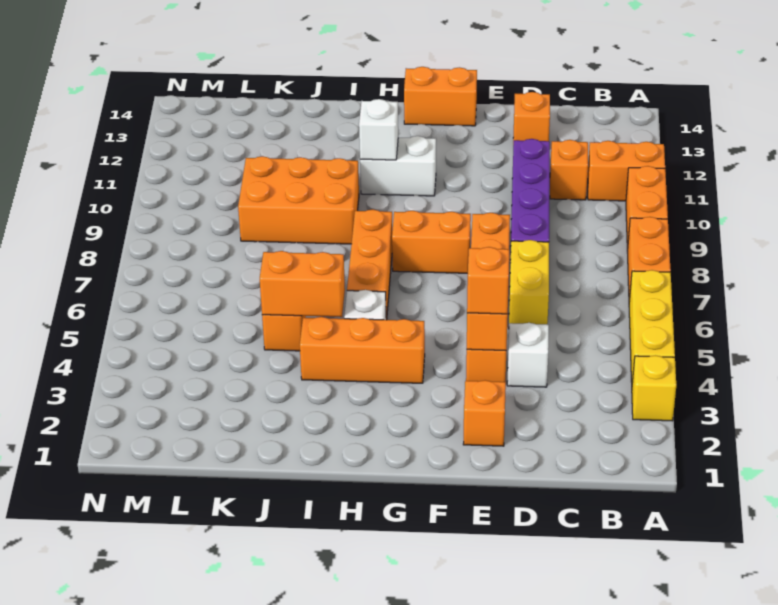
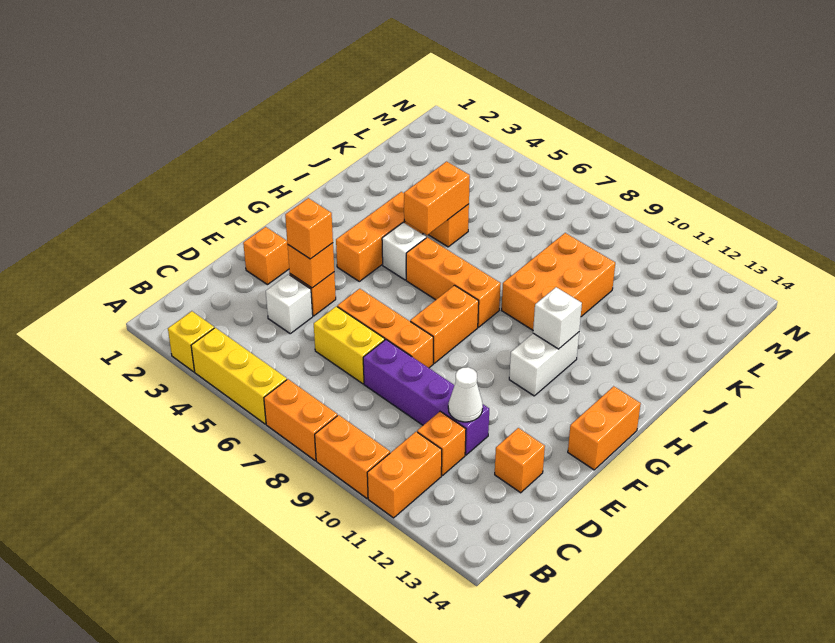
none -> white 1x1 cone [448,367,483,422]

